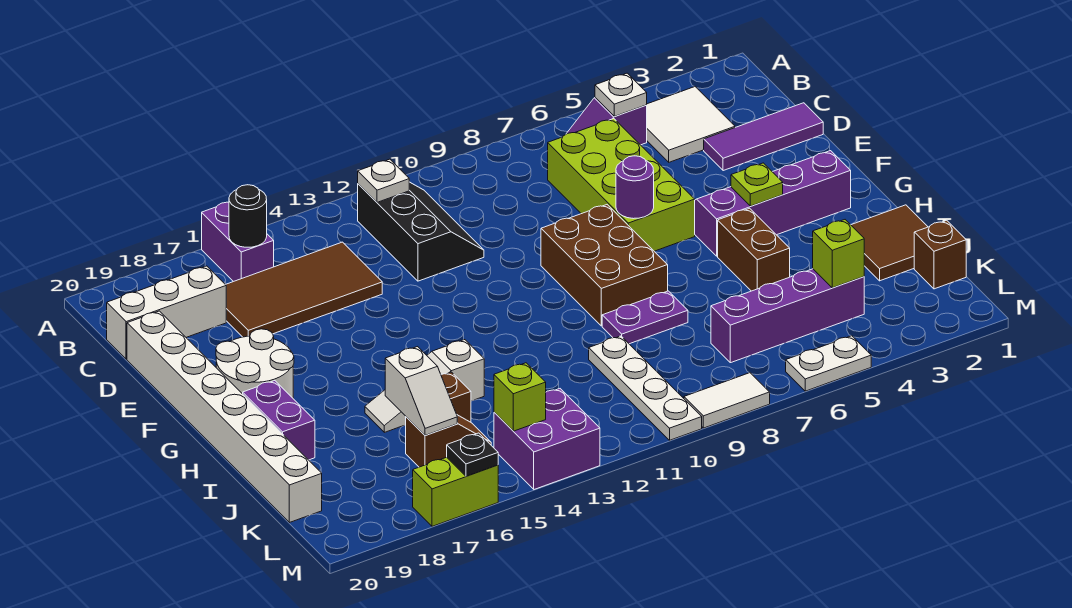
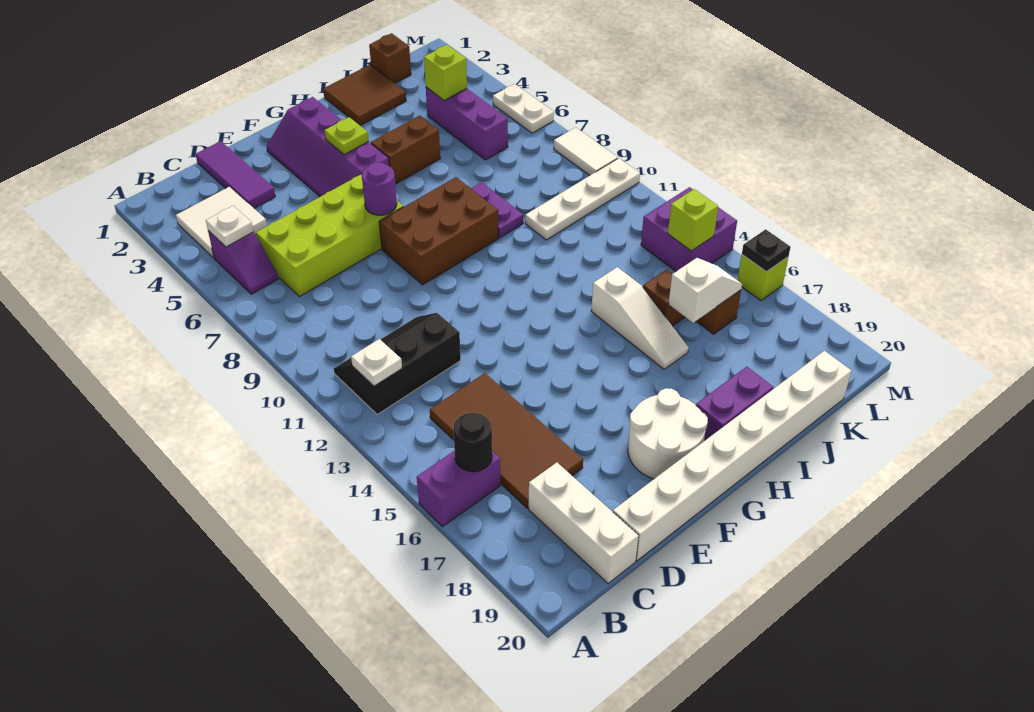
purple 1x4 brick [711,269,864,363] -> purple 1x3 brick [426,87,508,160]
lime 1x2 brick [413,457,498,526] -> lime 1x1 brick [737,255,788,301]

